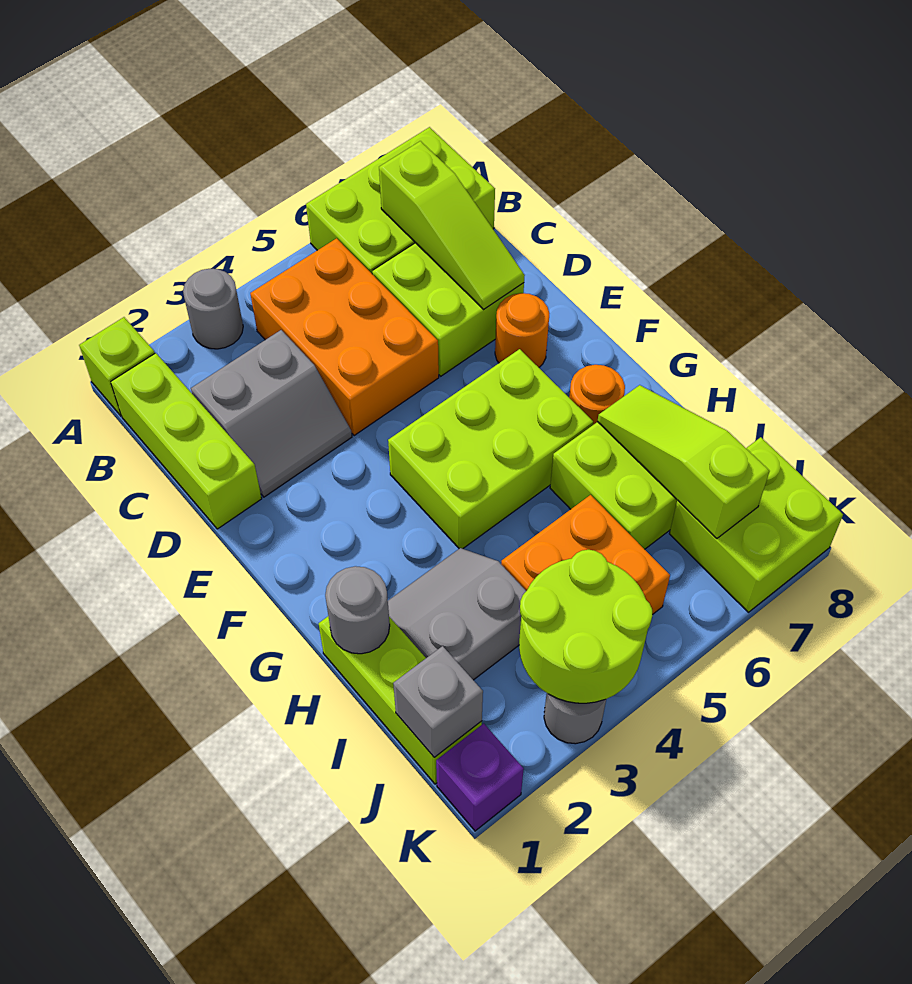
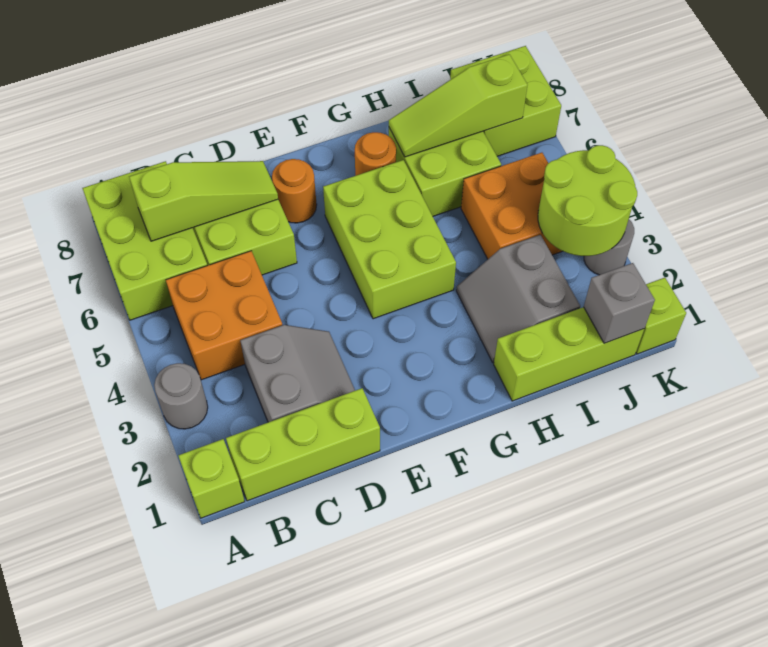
orange 2x3 brick [250,238,439,436] -> orange 2x2 brick [166,251,282,380]
grey 1x1 round brick [325,566,390,654] -> none
purple 1x1 brick [436,724,524,831] -> lime 1x1 brick [636,278,686,354]

